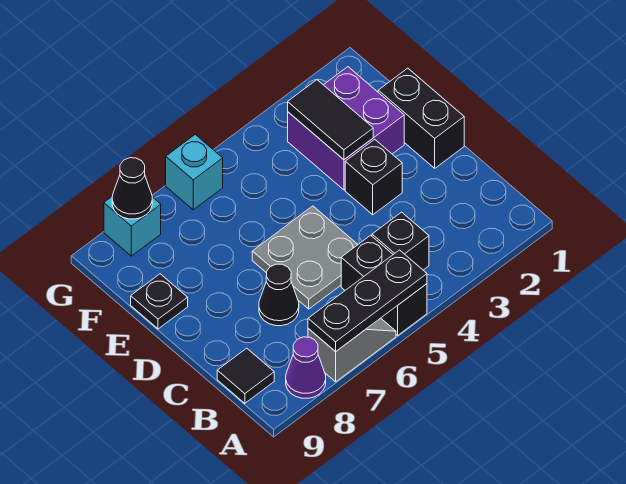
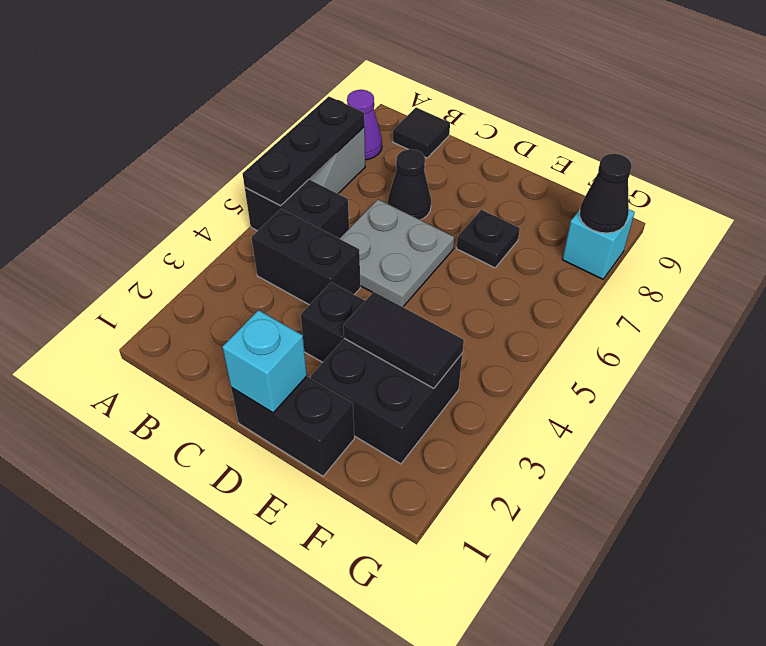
black 1x1 brick [372,212,429,270] -> black 1x2 brick [251,209,360,305]
purple 2x2 brick [288,67,404,190] -> black 2x2 brick [311,339,462,464]
black 1x1 plate [131,274,188,329] -> black 1x1 plate moved to [457,210,520,268]
cyan 1x1 brick [166,134,223,210] -> cyan 1x1 brick moved to [222,310,307,413]

